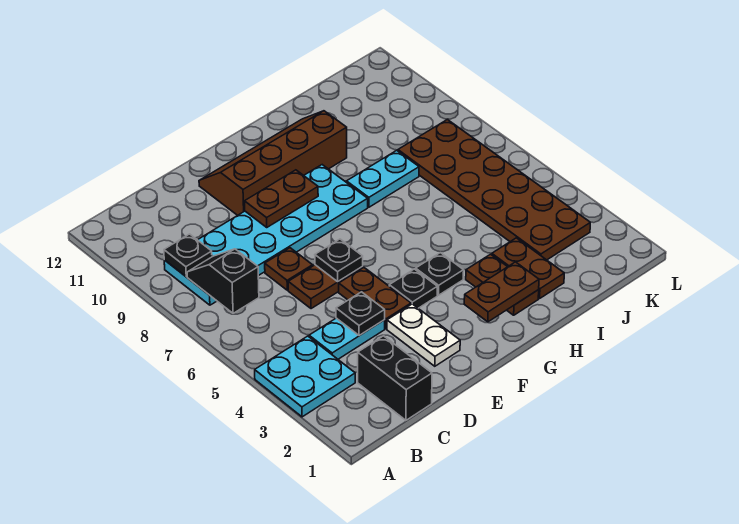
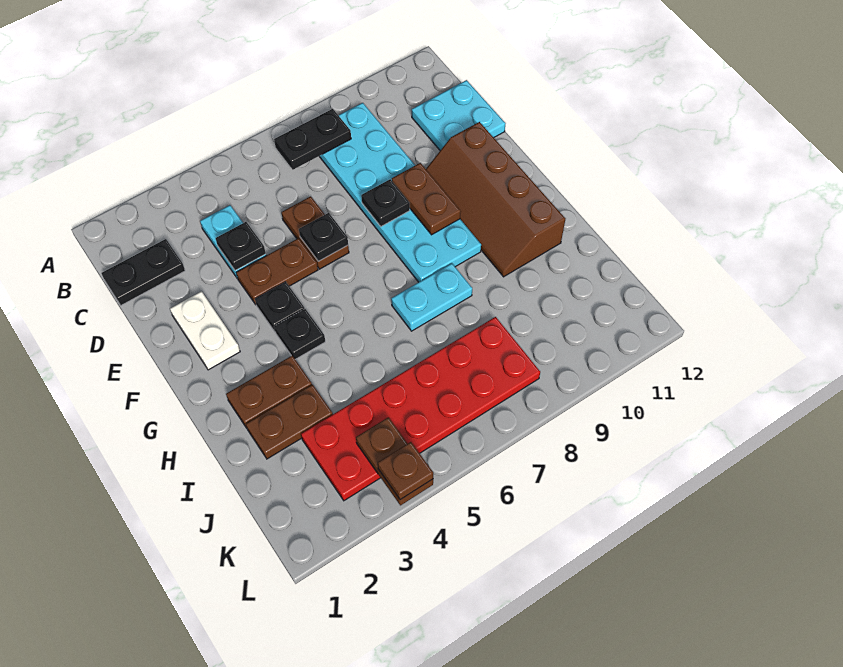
cyan 2x2 plate [255,336,355,417] -> cyan 2x2 plate moved to [412,80,505,150]
black 1x2 slope [187,249,259,313] -> black 1x2 plate [274,109,351,170]
black 1x1 plate [164,234,212,277] -> black 1x1 plate moved to [361,179,410,226]
black 1x2 brick [358,336,432,420] -> black 1x2 plate [101,239,185,305]
brown 1x1 plate [265,248,313,290] -> brown 1x1 plate moved to [378,442,433,500]
white 1x2 plate [387,304,460,366] -> white 1x2 plate turned to [170,291,240,370]
brown 2x4 slope [199,111,347,215] -> brown 2x4 slope turned to [426,122,566,277]
brown 1x2 plate [464,262,539,322] -> brown 1x2 plate moved to [356,417,433,505]
cyan 1x2 plate [347,150,419,207] -> cyan 1x2 plate turned to [391,263,472,331]
brown 2x6 plate [398,120,590,260] -> red 2x6 plate [301,317,540,501]

